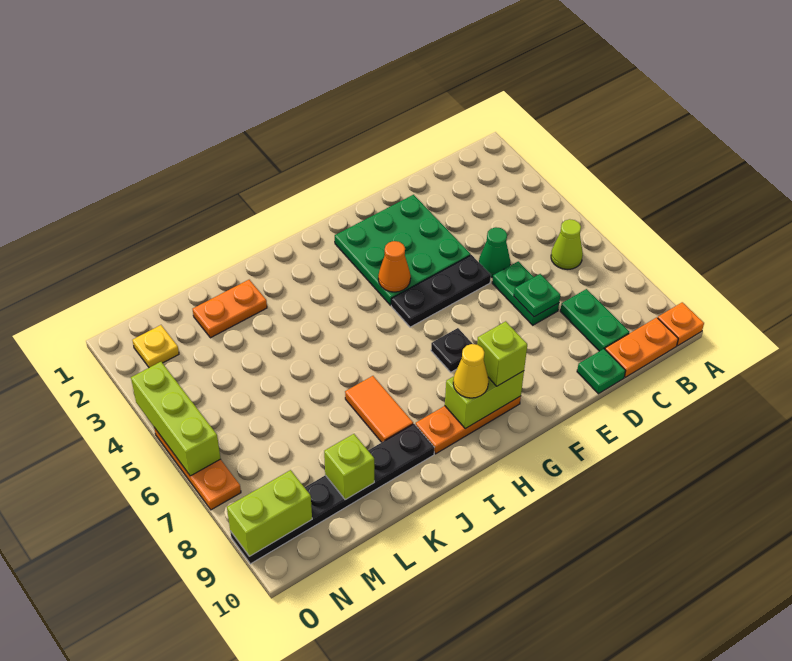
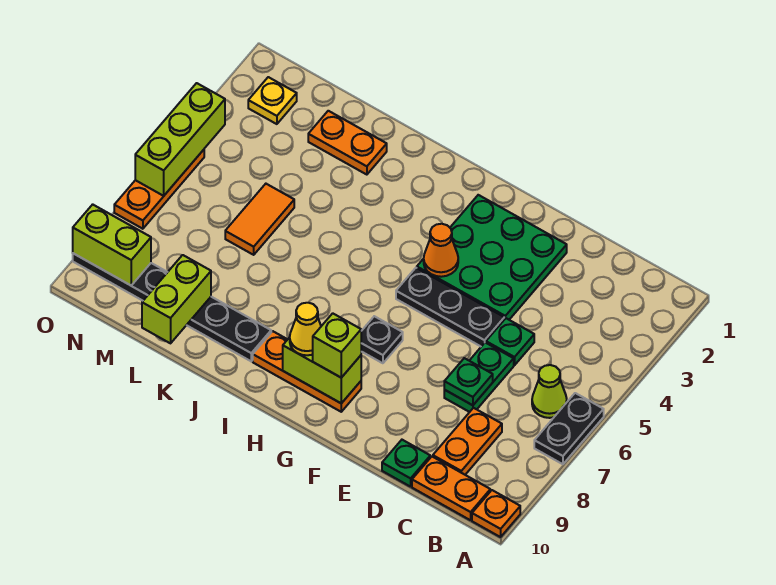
none -> black 1x2 plate [534,393,604,464]
green 1x2 plate [560,289,629,351] -> orange 1x2 plate [433,408,502,475]
green 1x1 cone [479,227,510,277] -> green 1x1 plate [486,318,534,365]
orange 1x2 tile [345,376,413,442] -> orange 1x2 tile moved to [225,184,294,255]
lime 1x1 brick [324,434,374,500] -> lime 1x2 brick [142,255,211,343]

